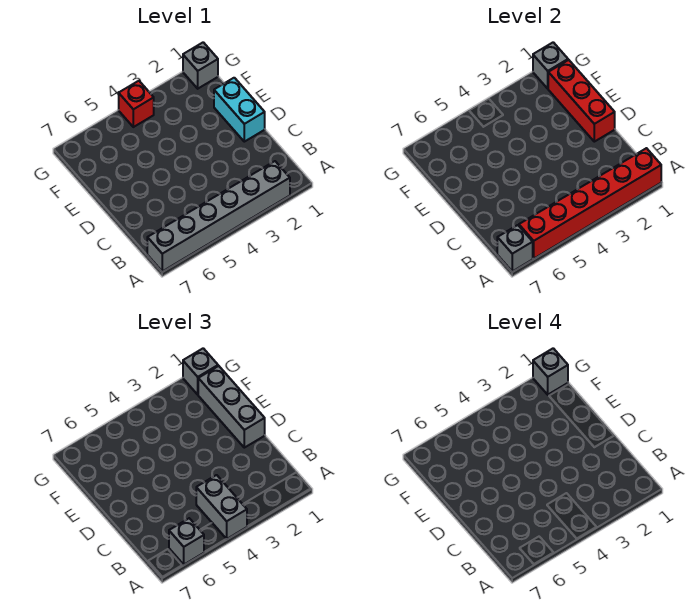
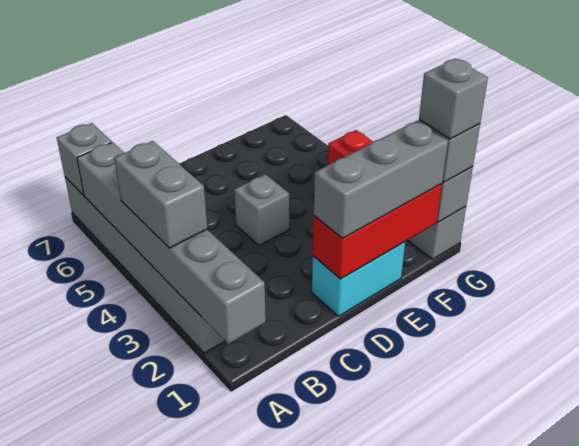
red 1x6 brick [519,148,661,258] -> grey 1x6 brick [77,142,266,344]
grey 1x2 brick [196,475,247,539] -> grey 1x2 brick turned to [114,141,207,248]
grey 1x1 brick [169,518,204,564] -> grey 1x1 brick moved to [234,174,289,245]

